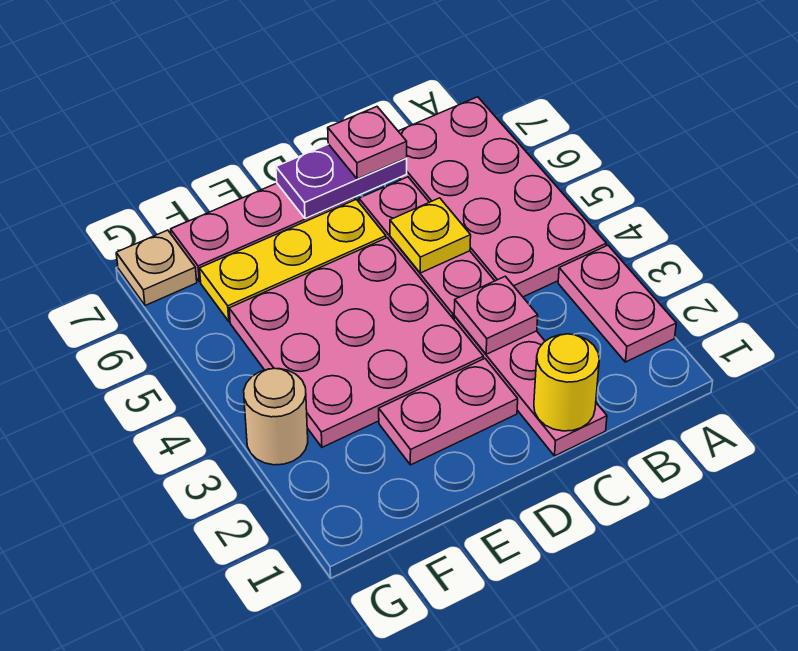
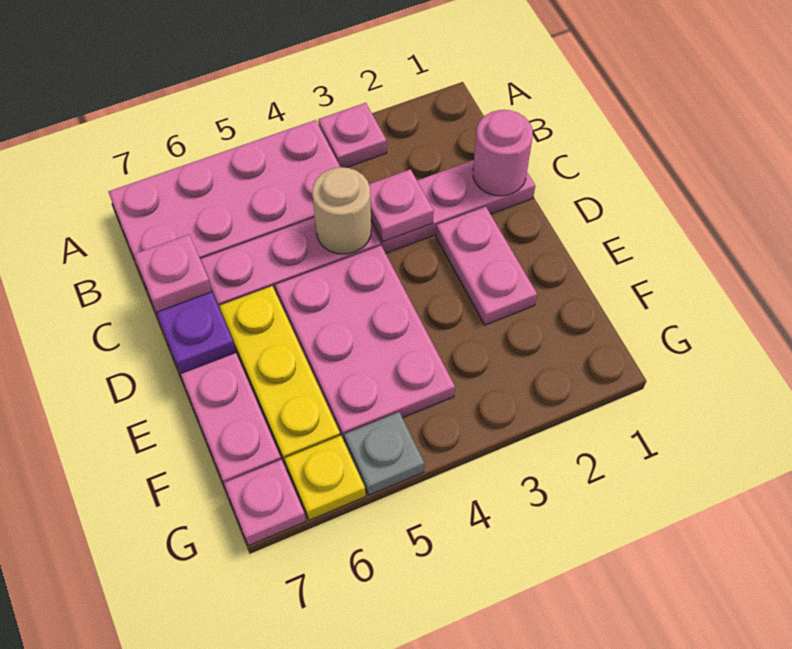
pink 1x2 plate [558,245,676,362] -> pink 1x1 plate [318,103,387,168]
yellow 1x1 round brick [534,334,599,431] -> pink 1x1 round brick [473,110,533,196]
yellow 1x1 plate [390,198,471,273] -> yellow 1x1 plate moved to [285,436,366,520]
pink 3x3 plate [229,238,484,447] -> pink 2x3 plate [275,246,455,441]
tan 1x1 round brick [244,368,308,465] -> tan 1x1 round brick moved to [312,167,371,254]
none -> grey 1x1 plate [344,412,424,495]
tan 1x1 plate [116,230,197,306] -> pink 1x1 plate [224,460,306,546]

